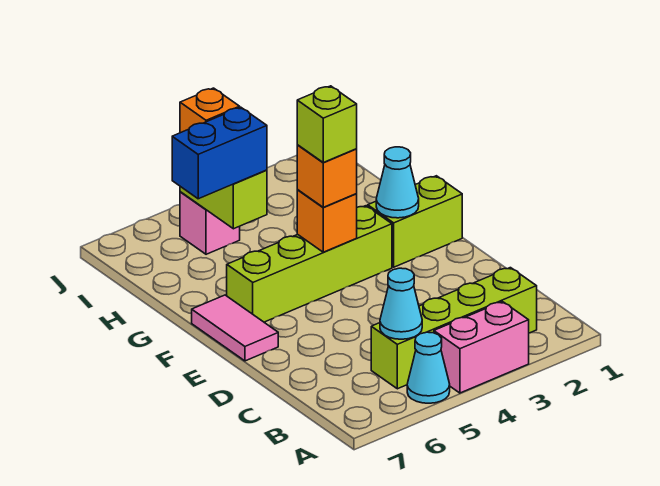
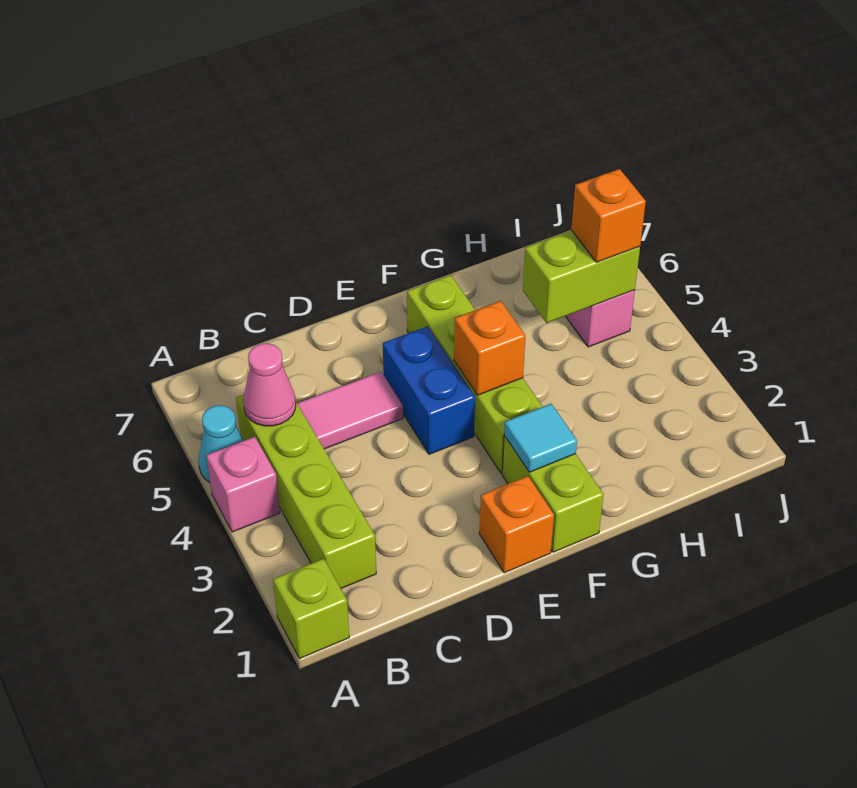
pink 1x2 brick [434,302,529,393] -> pink 1x1 brick [206,437,280,532]
cyan 1x1 cone [380,268,422,339] -> pink 1x1 cone [243,343,296,426]
pink 1x2 tile [192,295,278,361] -> pink 1x2 tile moved to [297,372,403,449]
cyan 1x1 cone [376,147,419,218] -> cyan 1x1 tile [504,404,577,472]
orange 1x1 brick [297,145,357,207] -> orange 1x1 brick moved to [479,476,554,573]
lime 1x1 brick [297,86,357,162] -> lime 1x1 brick moved to [273,558,349,659]
blue 1x2 brick [172,107,267,199] -> blue 1x2 brick moved to [383,326,475,454]

